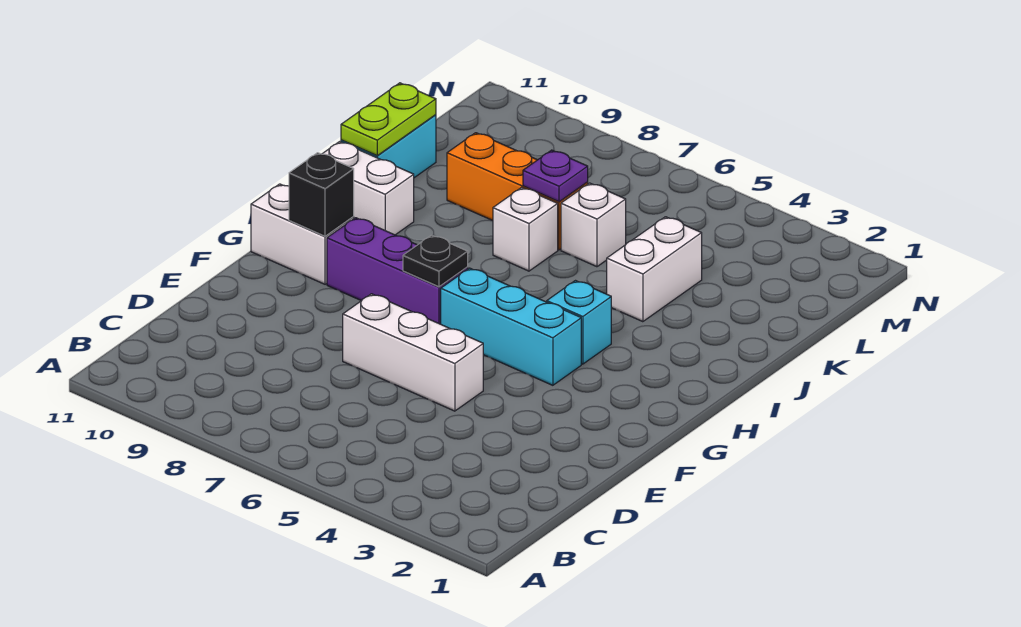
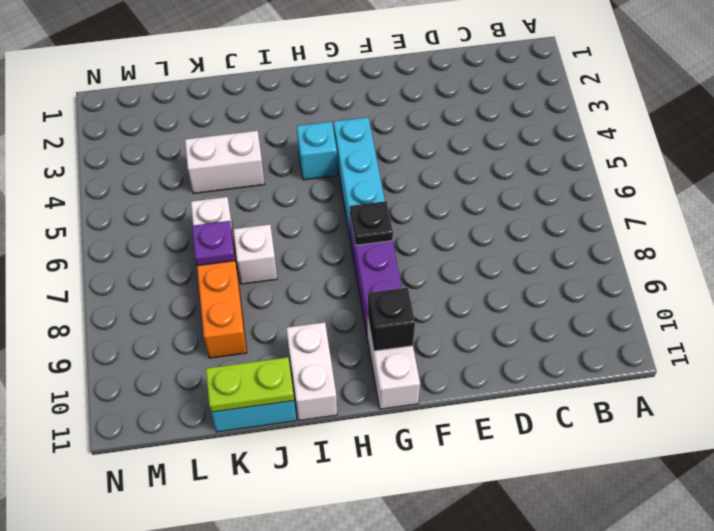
white 1x3 brick [343,294,483,411] -> none

